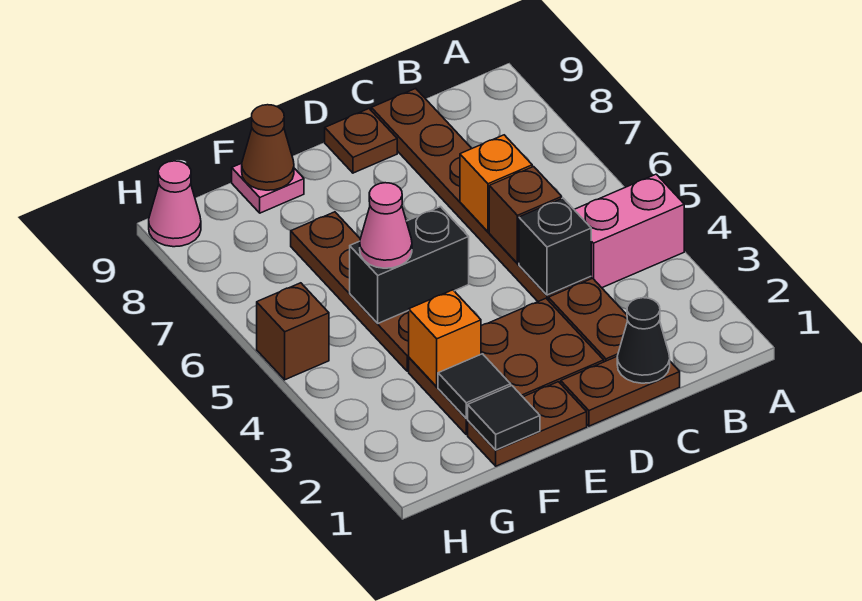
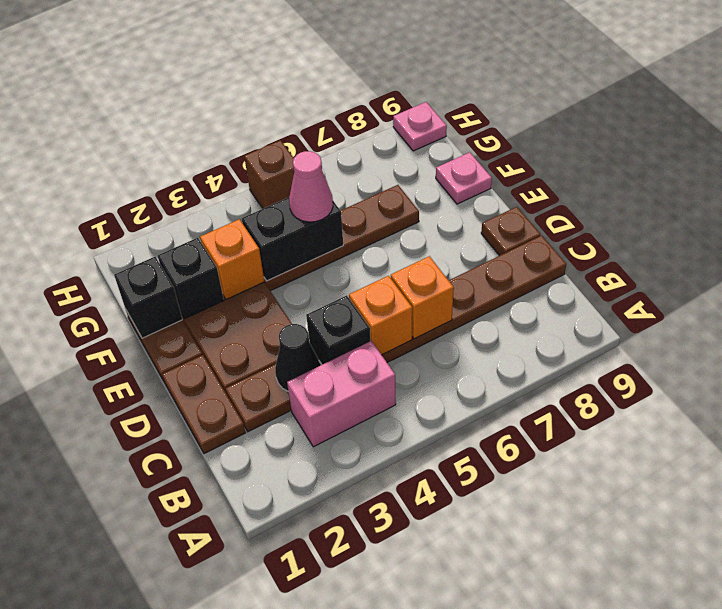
pink 1x2 brick [574,174,684,288] -> pink 1x2 brick turned to [287,341,396,447]
black 1x1 cone [617,298,670,383] -> black 1x1 cone moved to [275,324,321,391]
brown 1x1 brick [489,167,562,263] -> orange 1x1 brick [349,276,412,355]
black 1x2 brick [350,207,469,323] -> black 1x2 brick turned to [242,197,343,281]
black 1x1 tile [468,386,540,450] -> black 1x1 brick [114,257,182,338]
black 1x1 tile [438,354,511,418] -> black 1x1 brick [157,238,224,319]
brown 1x1 cone [242,105,294,190] -> none
pink 1x1 cone [149,161,201,247] -> pink 1x1 plate [393,102,447,151]

